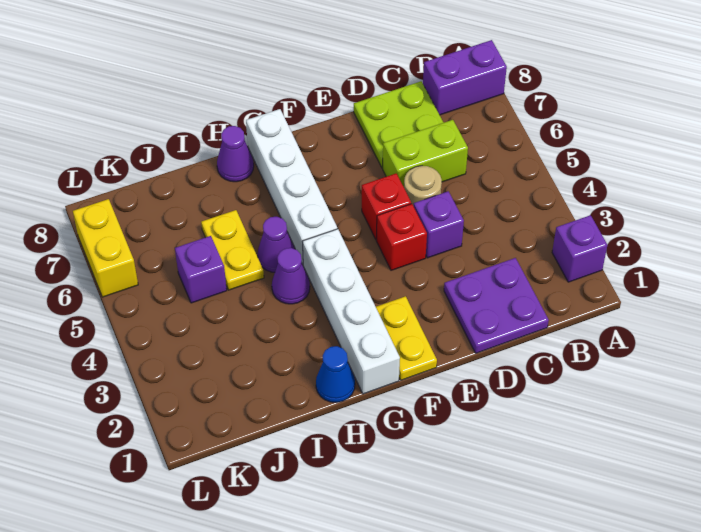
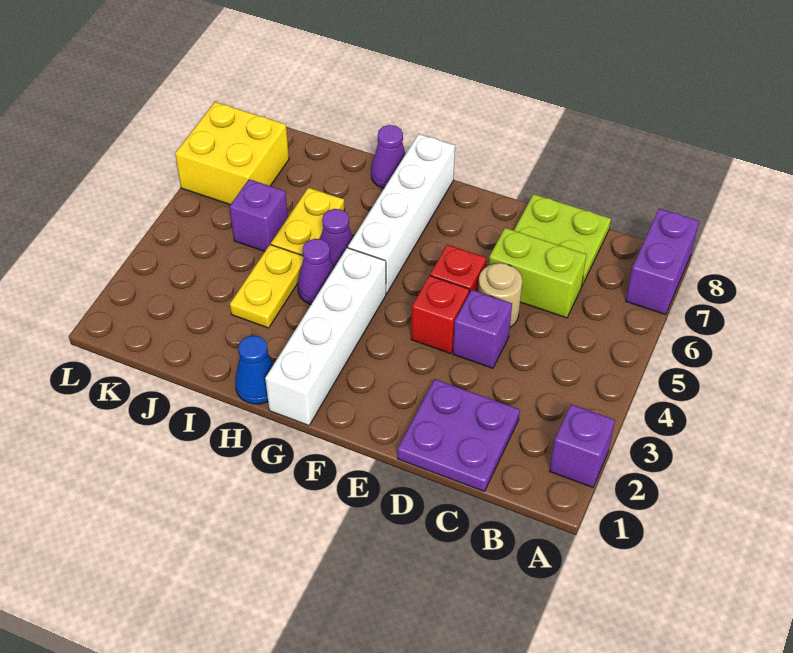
purple 1x2 brick [423,40,507,115] -> purple 1x2 brick turned to [626,208,699,315]
yellow 1x2 plate [376,296,437,380] -> yellow 1x2 plate moved to [230,245,304,328]
yellow 1x2 brick [73,199,138,297] -> yellow 2x2 brick [175,102,289,205]

